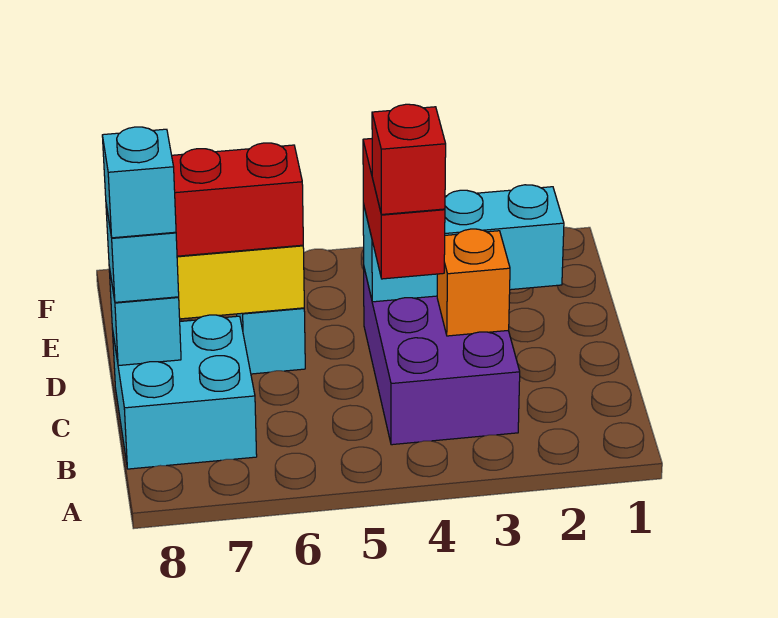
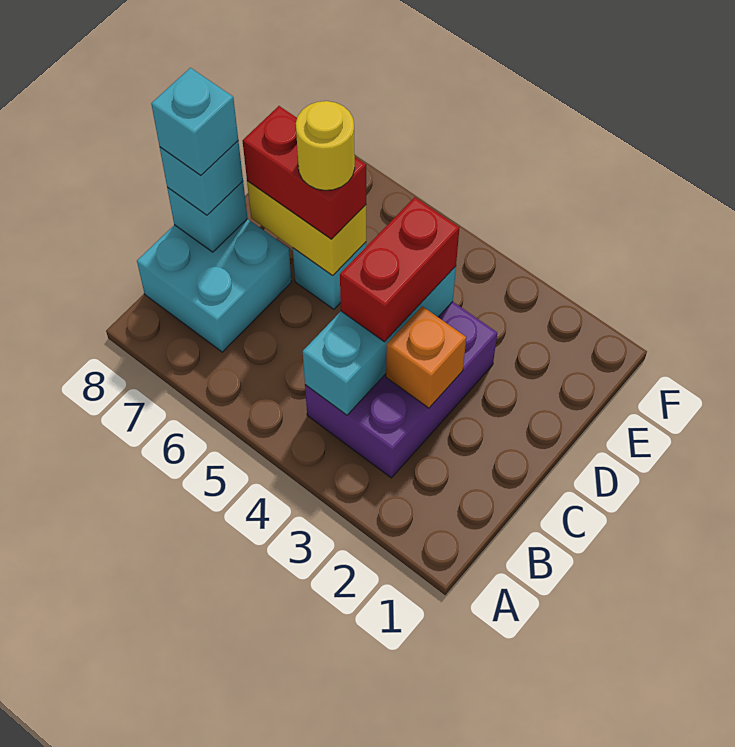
red 1x1 brick [372,104,446,215] -> none
cyan 1x3 brick [363,185,564,302] -> cyan 1x3 brick turned to [303,266,456,415]
none -> yellow 1x1 round brick [296,101,355,190]

